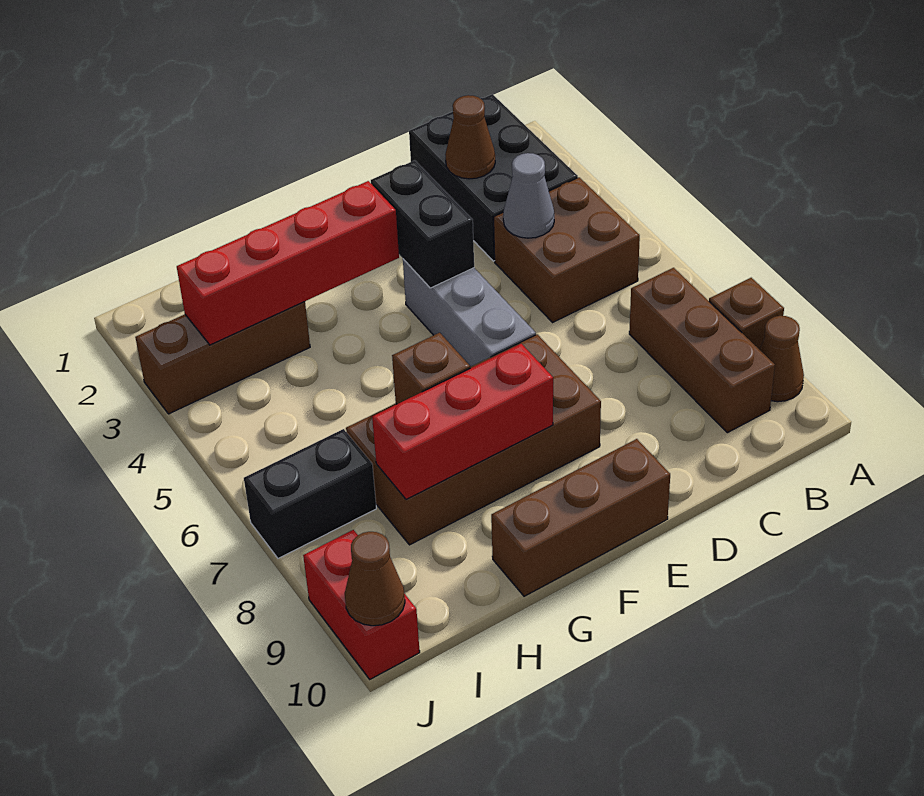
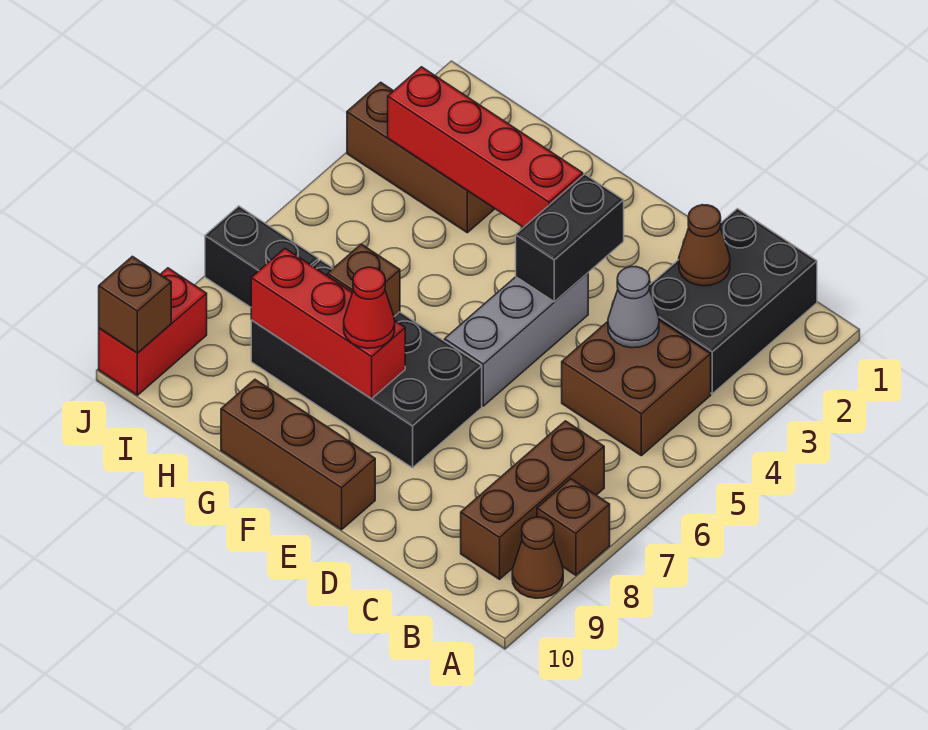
brown 2x4 brick [346,334,601,545] -> black 2x4 brick [251,260,482,468]
none -> red 1x1 cone [344,267,395,348]
brown 1x1 cone [345,532,405,626] -> brown 1x1 brick [99,256,171,353]

